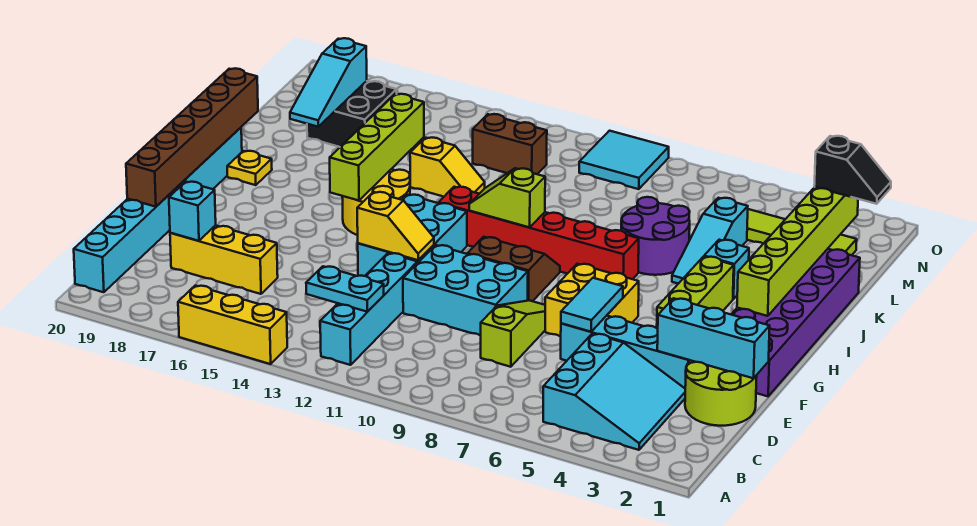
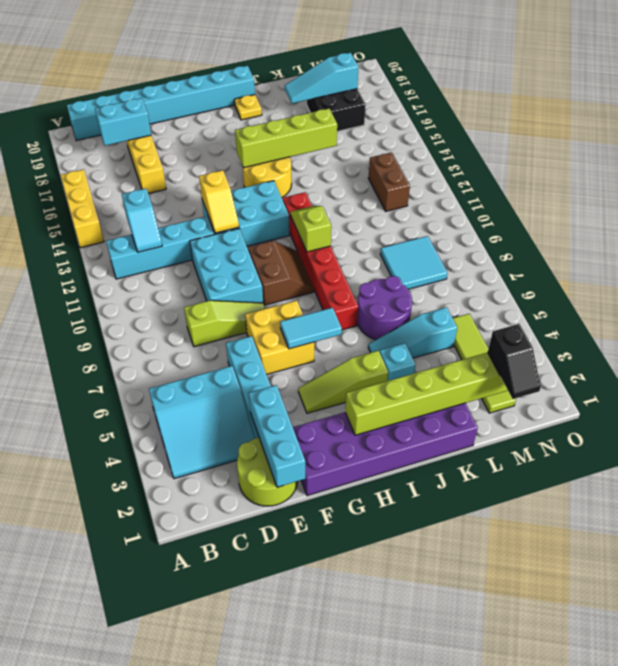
cyan 1x2 plate [306,266,384,312] -> cyan 1x2 slope [122,188,162,252]
cyan 1x1 brick [169,182,216,241] -> cyan 1x2 brick [95,98,151,146]
cyan 1x2 tile [561,278,623,332] -> cyan 1x2 tile moved to [280,308,342,349]
brown 1x6 brick [126,69,258,207] -> none
lime 1x3 brick [657,257,734,329] -> lime 1x3 slope [298,351,388,413]
yellow 1x2 slope [410,138,485,197] -> none
cyan 2x2 tile [579,131,669,189] -> cyan 2x2 tile moved to [380,236,447,289]

